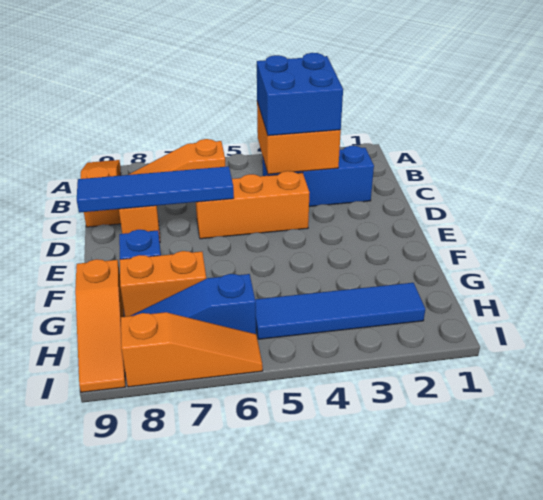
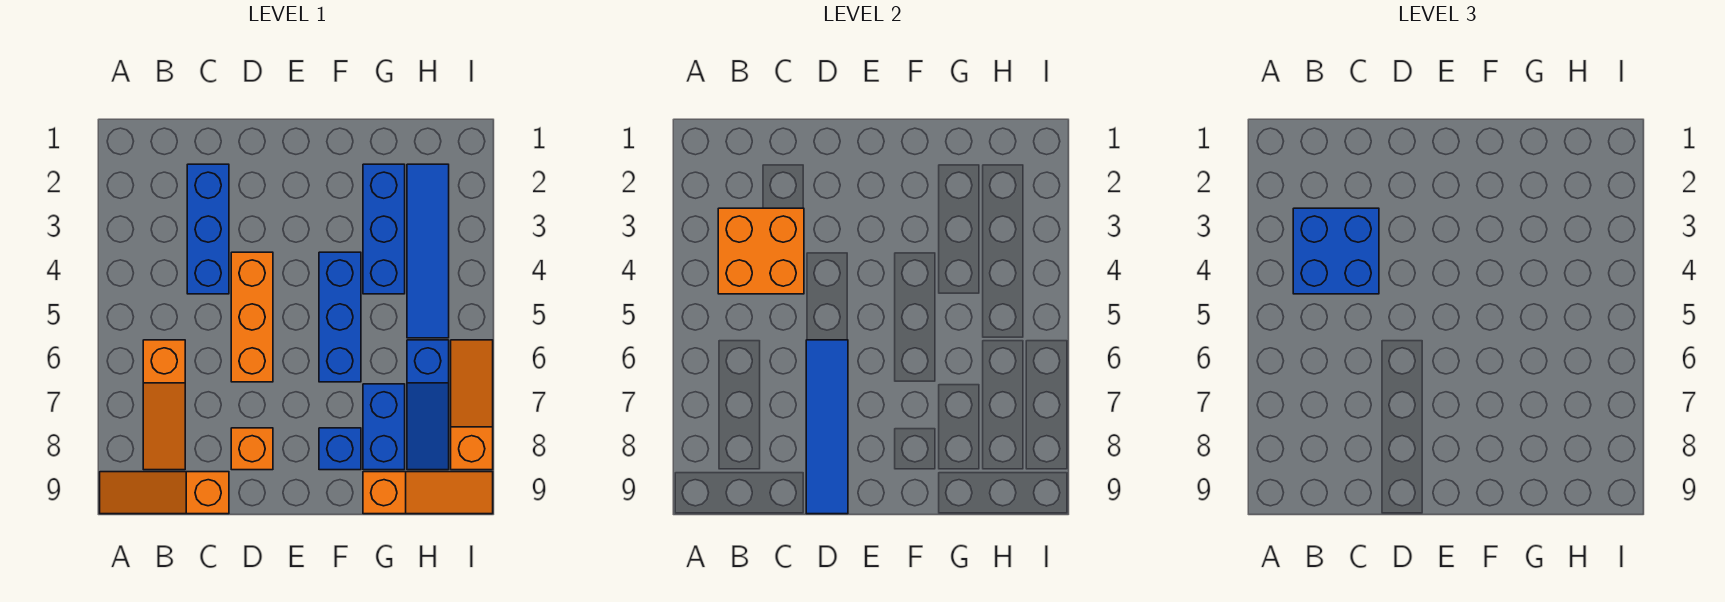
none -> blue 1x3 brick [319,252,361,382]
none -> blue 1x3 brick [363,164,405,294]
orange 1x2 brick [120,251,206,317] -> blue 1x2 brick [363,384,405,470]

